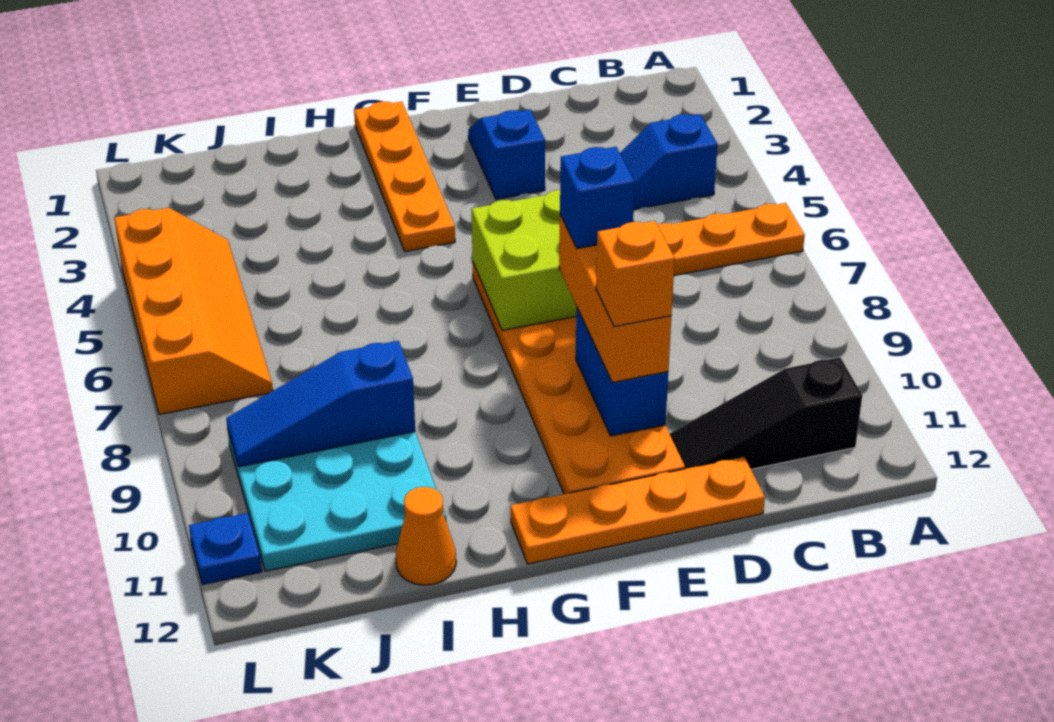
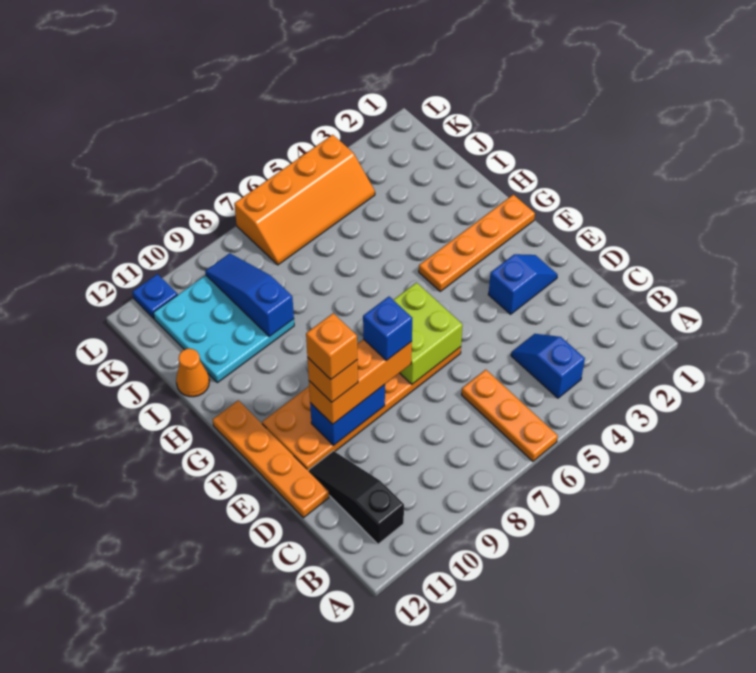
none -> orange 1x1 brick [306,313,357,379]

